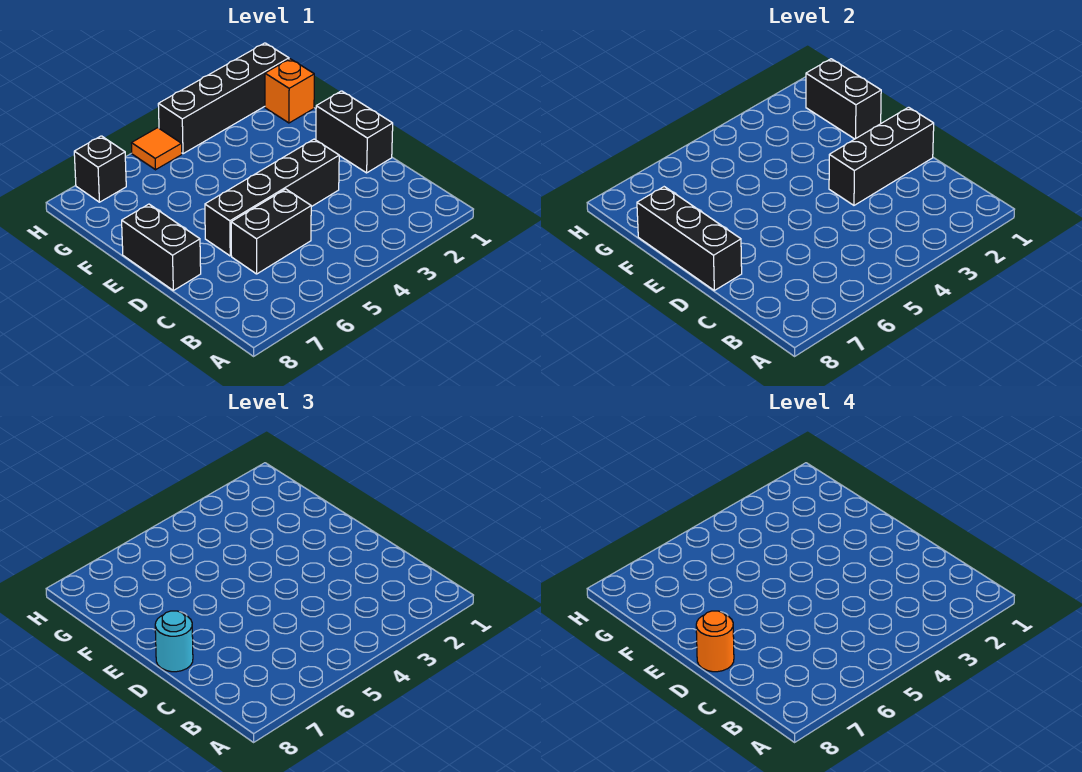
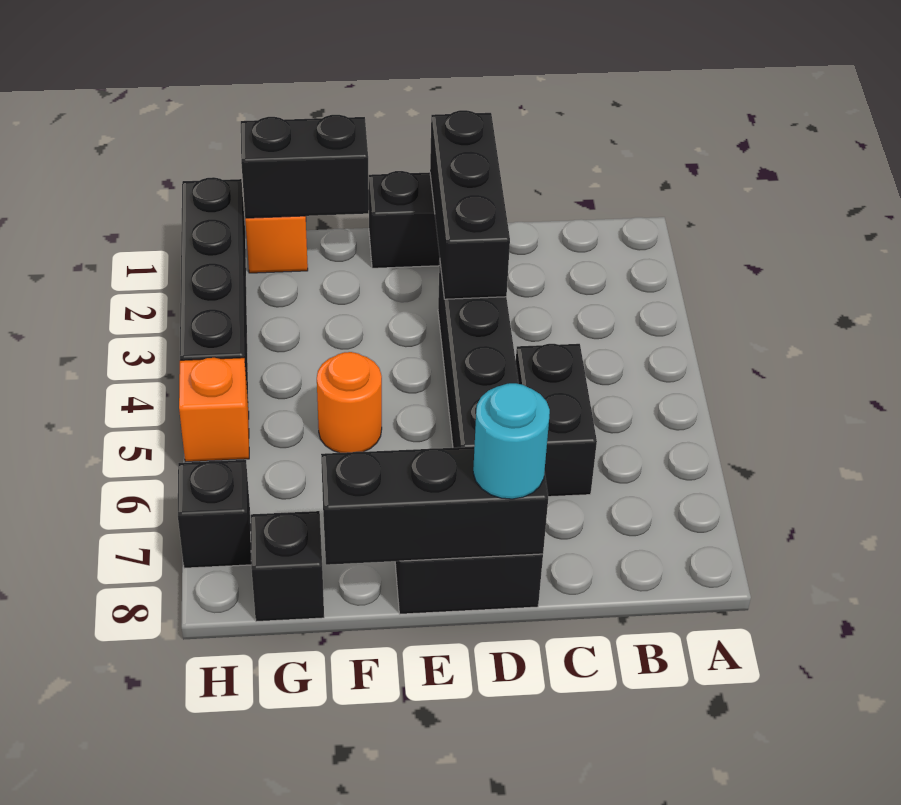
orange 1x1 round brick [696,611,734,672] -> orange 1x1 round brick moved to [317,352,382,453]
none -> black 1x1 brick [251,511,324,622]
orange 1x1 tile [131,128,182,170] -> orange 1x1 brick [179,358,249,462]

